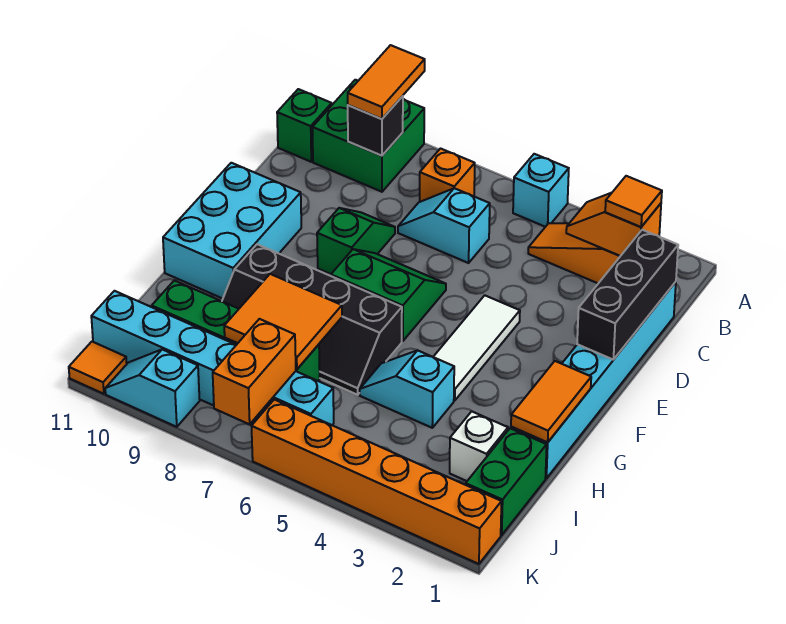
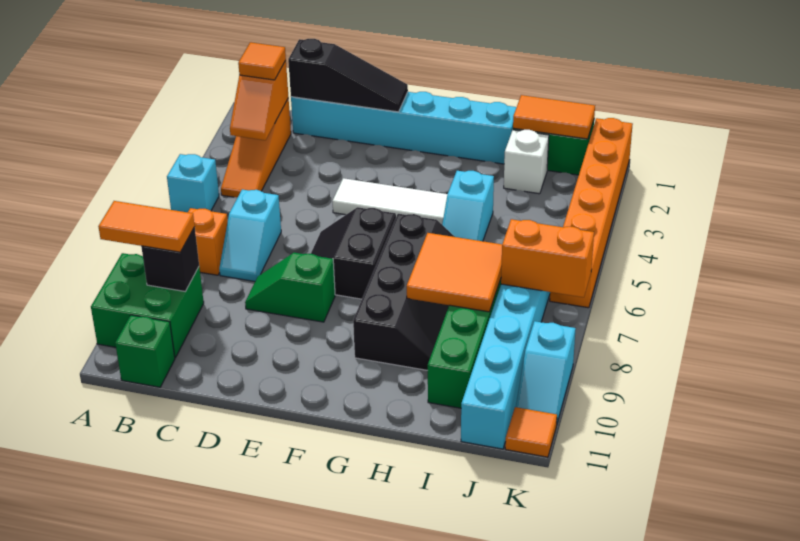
black 1x3 brick [577,230,678,359] -> black 1x3 slope [288,39,408,112]
green 2x2 slope [331,249,446,341] -> black 2x2 slope [311,207,396,299]
cyan 2x3 brick [163,163,301,299] -> none
orange 1x2 tile [511,361,591,442] -> orange 1x2 tile moved to [513,95,595,139]

